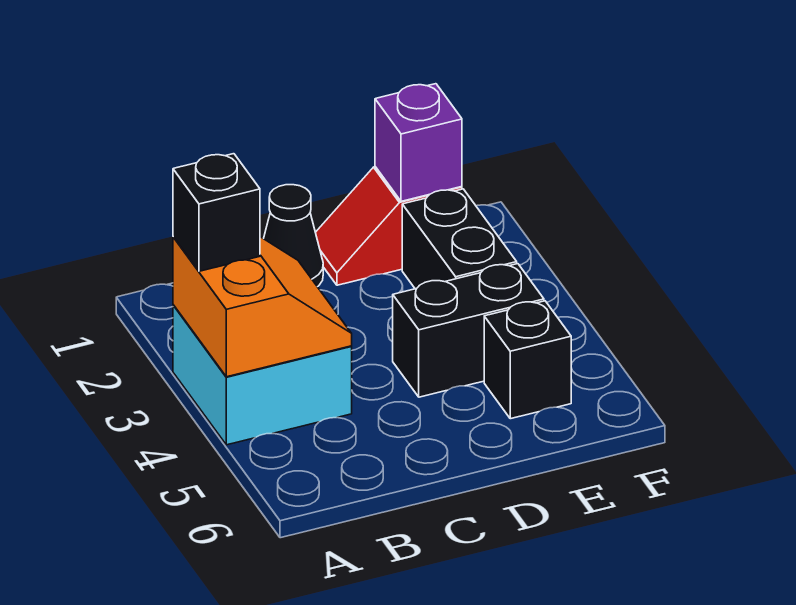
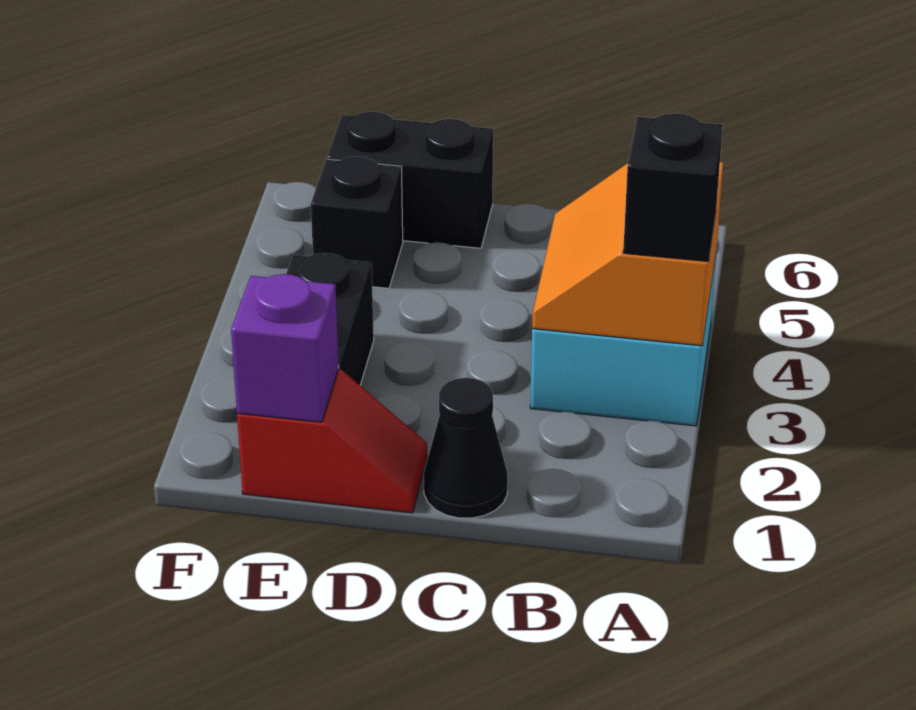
black 1x2 brick [393,264,544,397] -> black 1x2 brick moved to [327,112,493,248]

